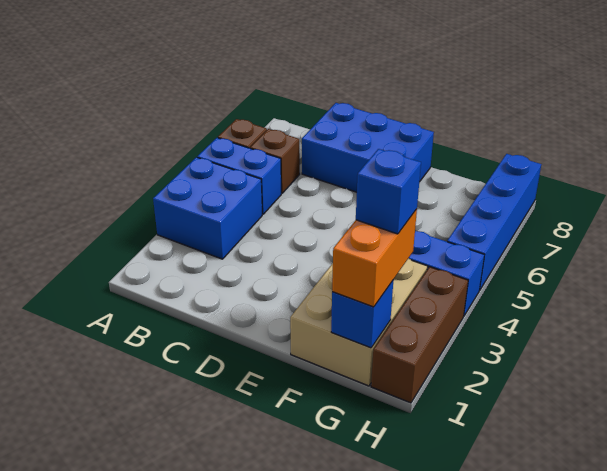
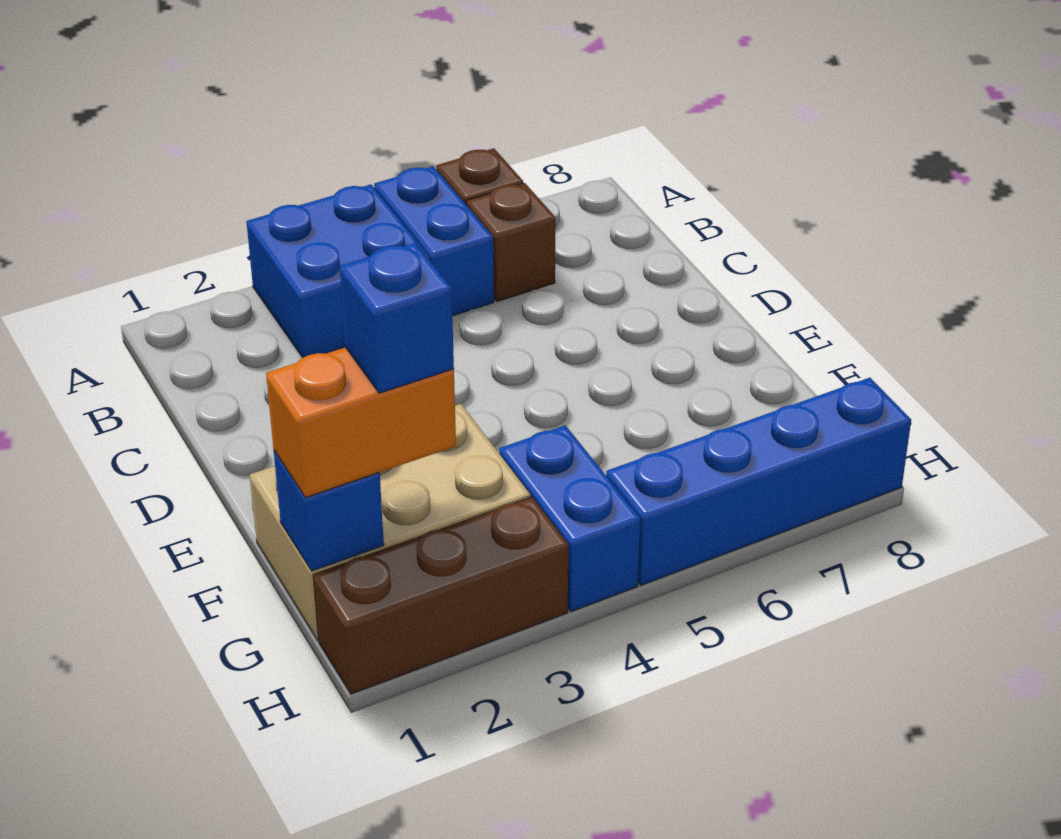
blue 2x3 brick [302,103,434,192] -> none

